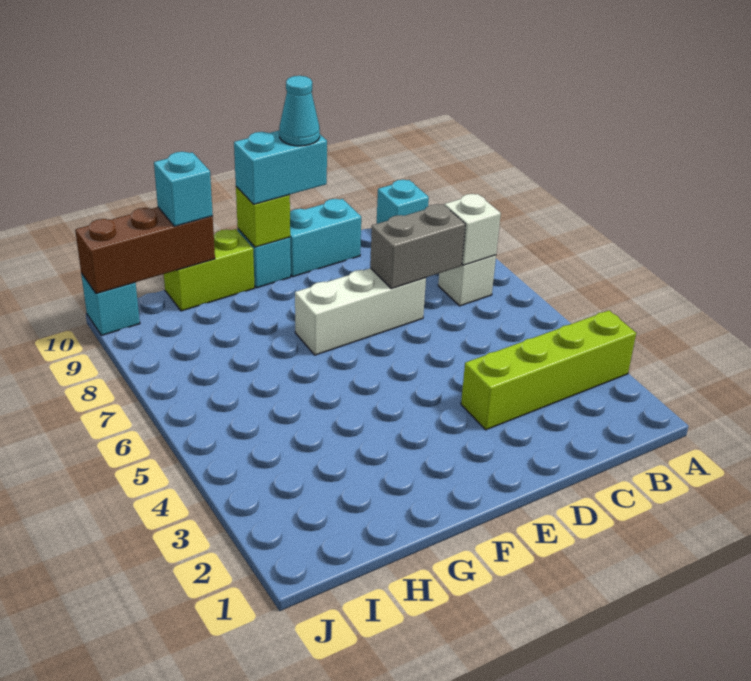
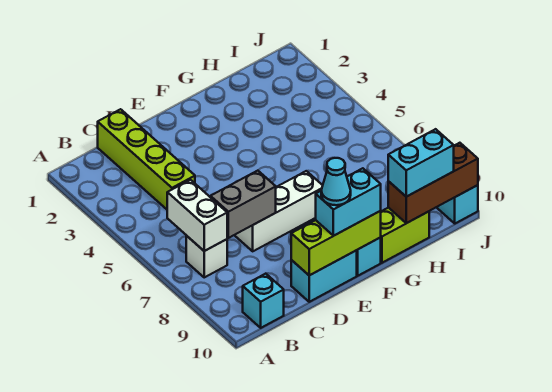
lime 1x4 brick [461,310,636,430] -> lime 1x4 brick turned to [98,109,195,209]
white 1x1 brick [444,194,501,265] -> white 1x2 brick [167,180,227,251]
lime 1x1 brick [236,187,290,247] -> lime 1x3 brick [291,211,381,275]
cyan 1x1 brick [154,152,213,226] -> cyan 1x2 brick [388,129,454,197]

